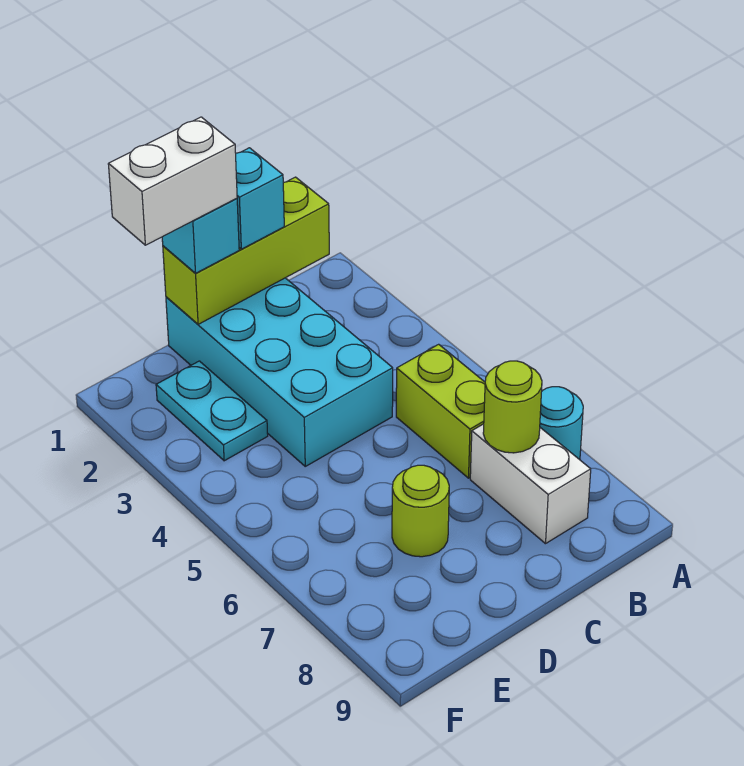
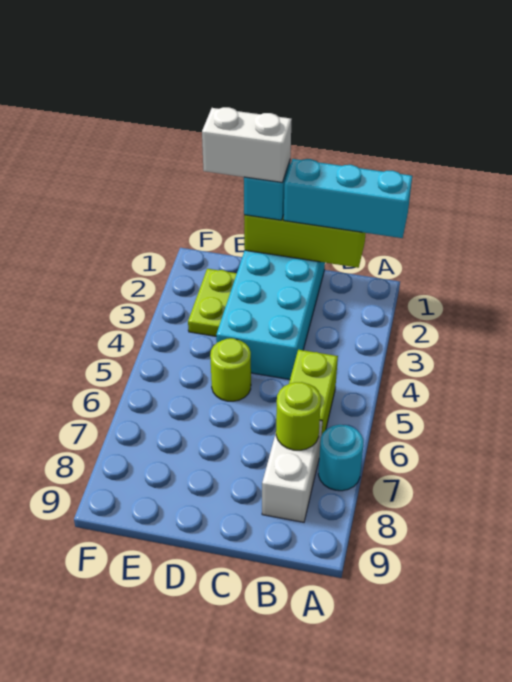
cyan 1x1 brick [236,148,284,249] -> cyan 1x3 brick [284,159,412,238]
lime 1x1 round brick [392,465,449,557] -> lime 1x1 round brick moved to [210,338,251,401]
cyan 1x2 plate [156,361,268,461] -> lime 1x2 plate [188,269,237,336]

